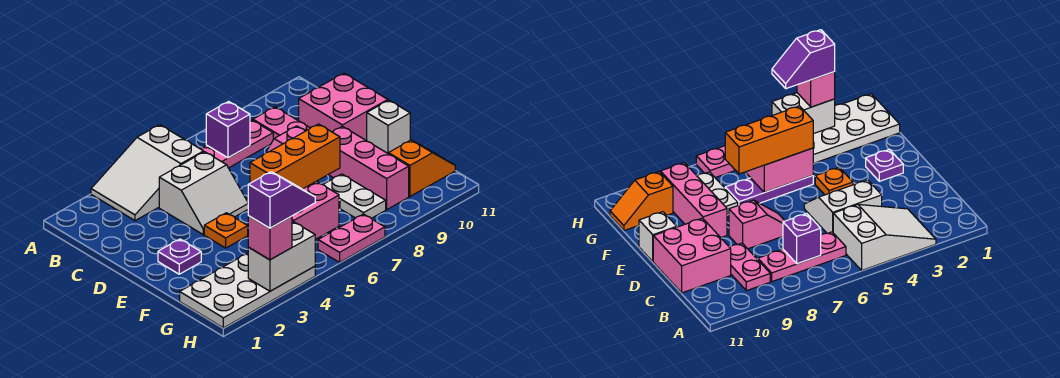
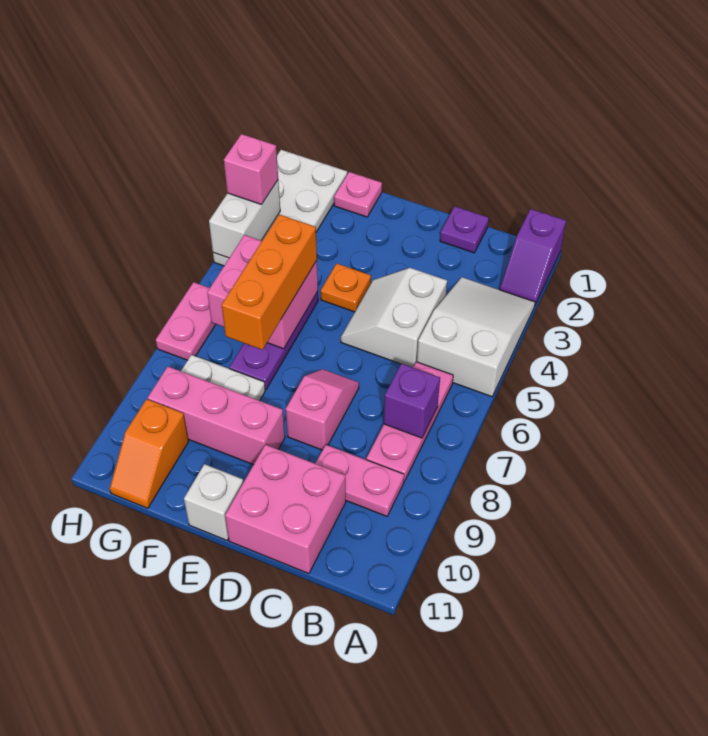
purple 1x1 plate [158,239,201,274] -> purple 1x1 plate moved to [440,206,489,253]
none -> pink 1x1 plate [334,172,382,217]
purple 1x2 slope [248,172,315,228] -> purple 1x2 slope moved to [500,209,566,305]

